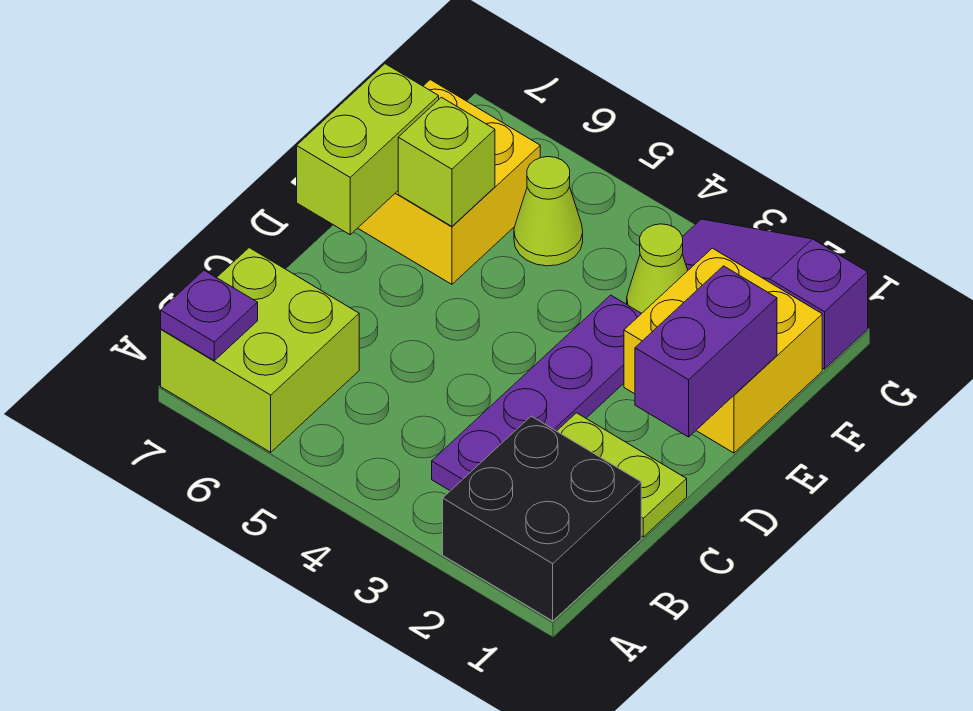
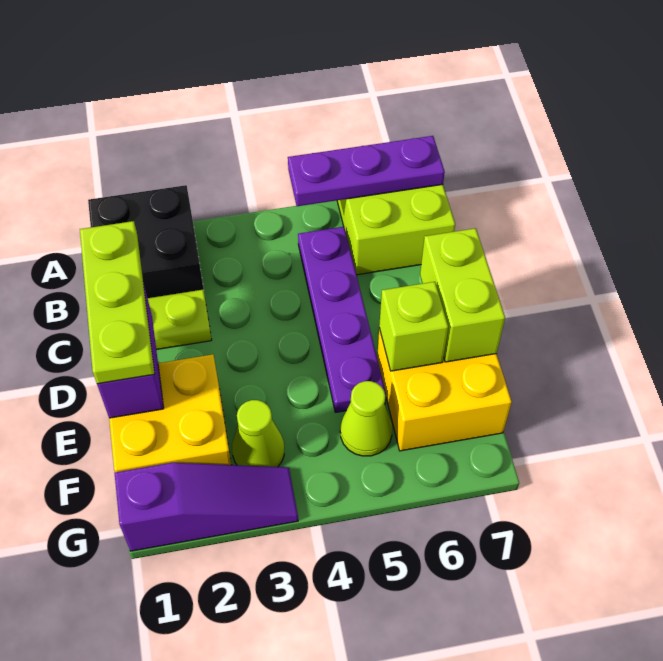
purple 1x1 plate [161,270,258,361] -> purple 1x3 plate [288,136,445,206]
purple 1x4 plate [432,295,642,491] -> purple 1x4 plate moved to [298,227,386,412]
none -> lime 1x3 plate [80,221,155,384]

